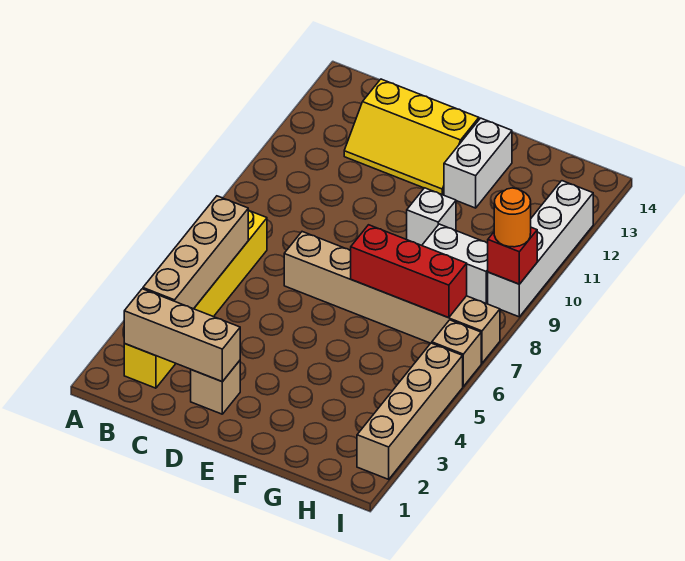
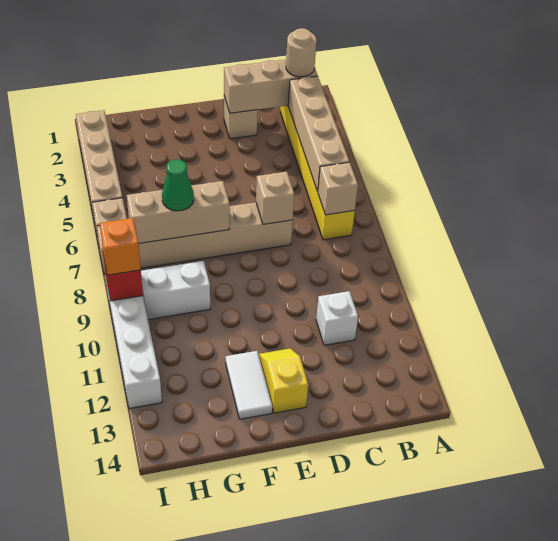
none -> tan 1x1 round brick [286,28,317,77]
none -> tan 1x1 brick [318,162,358,215]
yellow 2x3 slope [344,79,479,195] -> yellow 1x2 slope [259,348,308,413]
none -> tan 1x1 brick [256,172,294,224]
red 1x3 brick [350,225,467,318] -> tan 1x3 brick [127,181,230,243]
white 1x1 brick [407,188,456,245] -> white 1x1 brick moved to [316,291,358,345]
white 1x2 brick [444,118,512,208] -> white 1x2 tile [225,351,272,419]
none -> green 1x1 cone [162,159,194,211]
orange 1x1 round brick [494,188,531,247] -> orange 1x1 brick [100,218,141,275]

